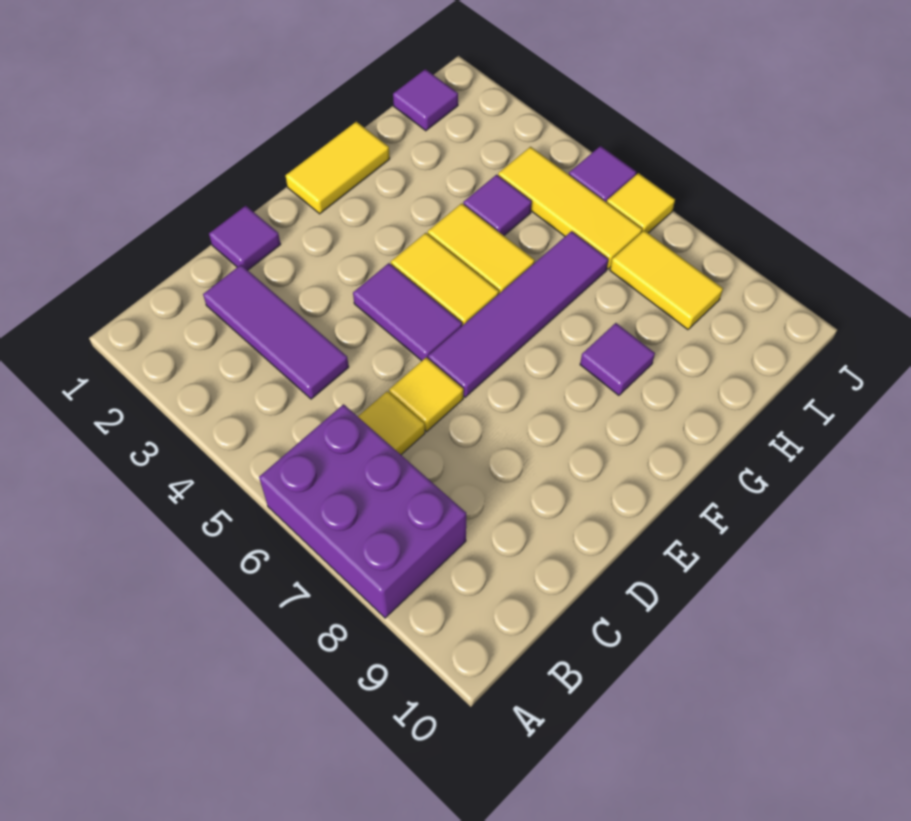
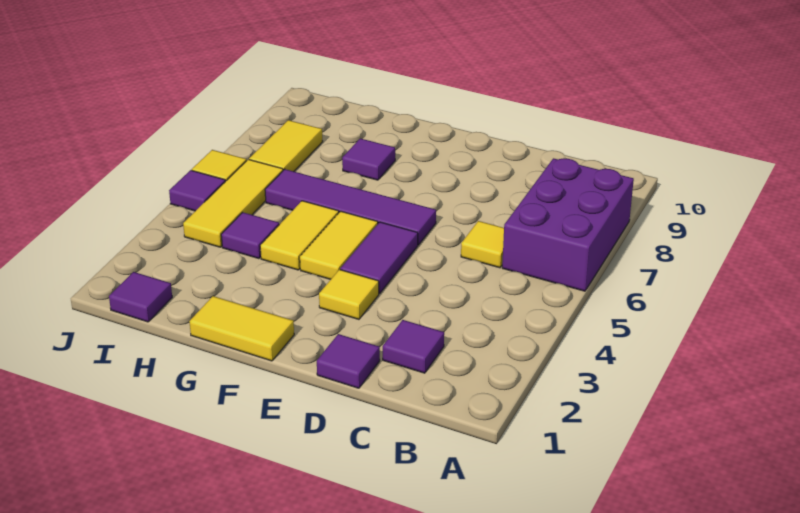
purple 1x3 tile [203,265,349,399] -> purple 1x1 tile [383,320,444,373]
yellow 1x1 tile [389,358,463,432] -> yellow 1x1 tile moved to [319,270,379,319]

